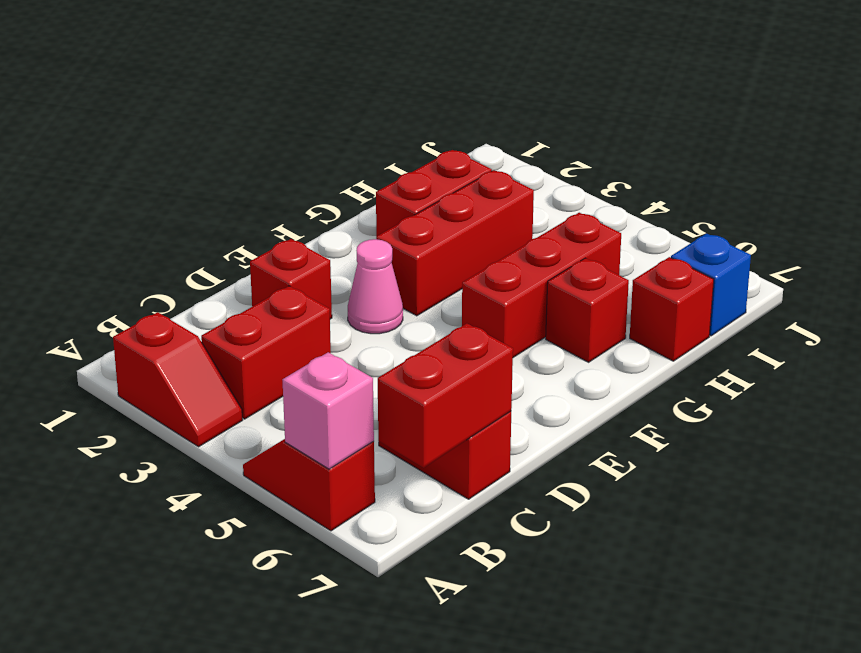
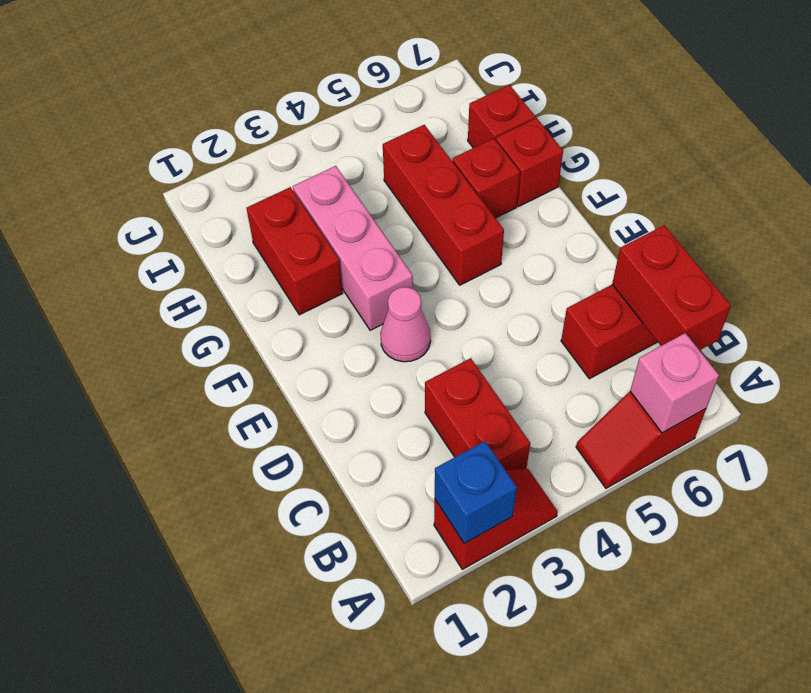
red 1x1 brick [250,239,332,319] -> red 1x1 brick moved to [496,118,563,206]
red 1x3 brick [376,170,534,316] -> pink 1x3 brick [293,166,413,330]
blue 1x1 brick [671,234,751,336] -> blue 1x1 brick moved to [435,441,517,544]

